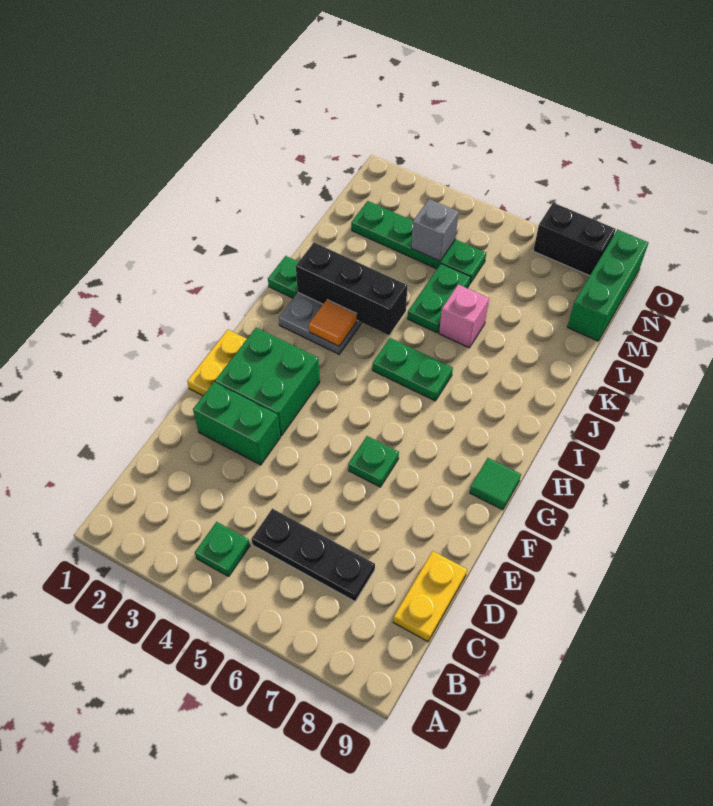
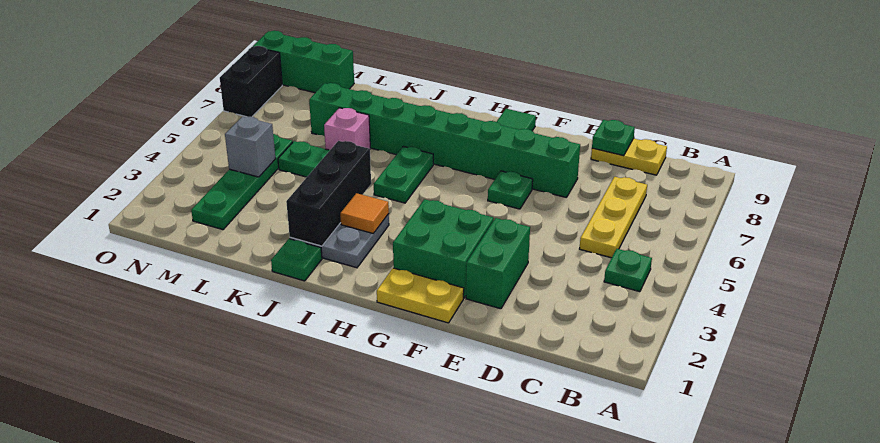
black 1x3 plate [252,509,375,601] -> yellow 1x3 plate [580,177,647,258]
none -> green 1x1 plate [592,120,635,156]
none -> green 1x8 brick [309,83,580,197]

